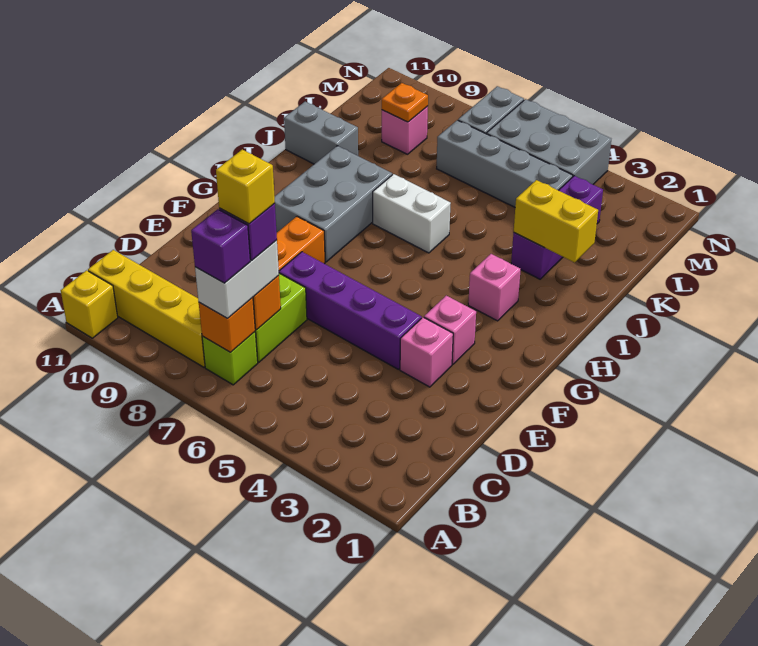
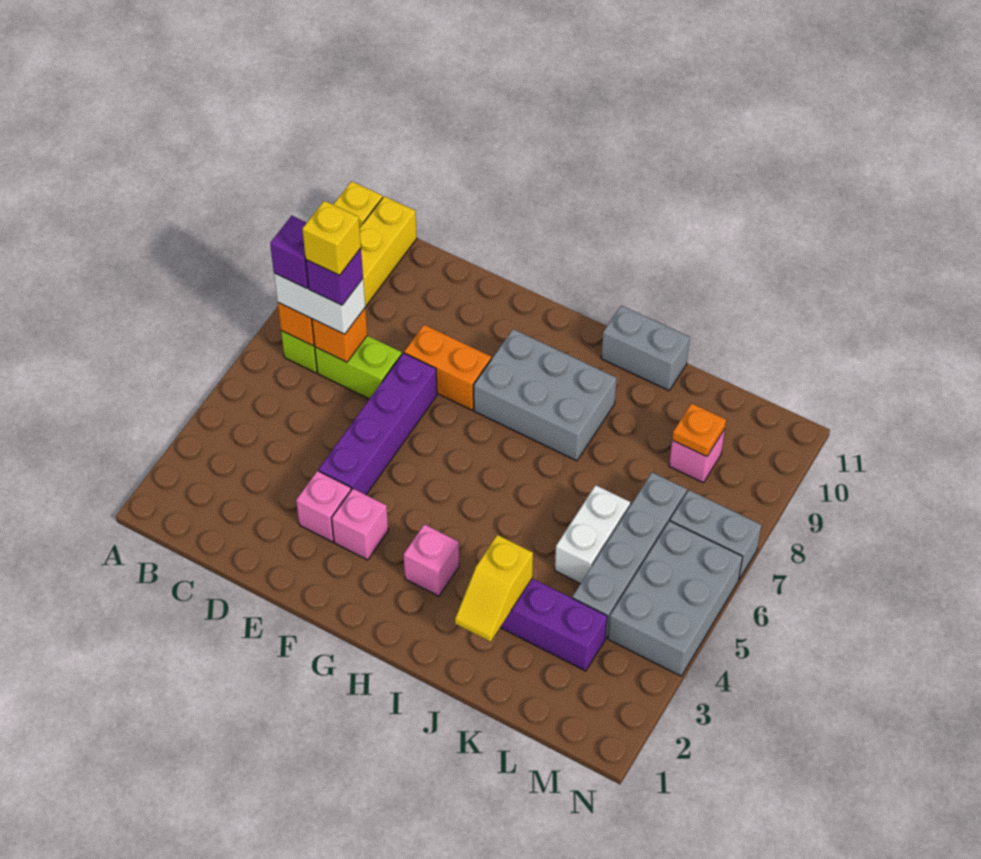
white 1x2 brick [373,174,451,253] -> white 1x2 brick moved to [555,485,630,584]
yellow 1x2 brick [514,180,598,262] -> yellow 1x2 slope [455,535,533,642]
grey 1x2 brick [284,102,358,164] -> grey 1x2 brick turned to [601,305,690,390]

